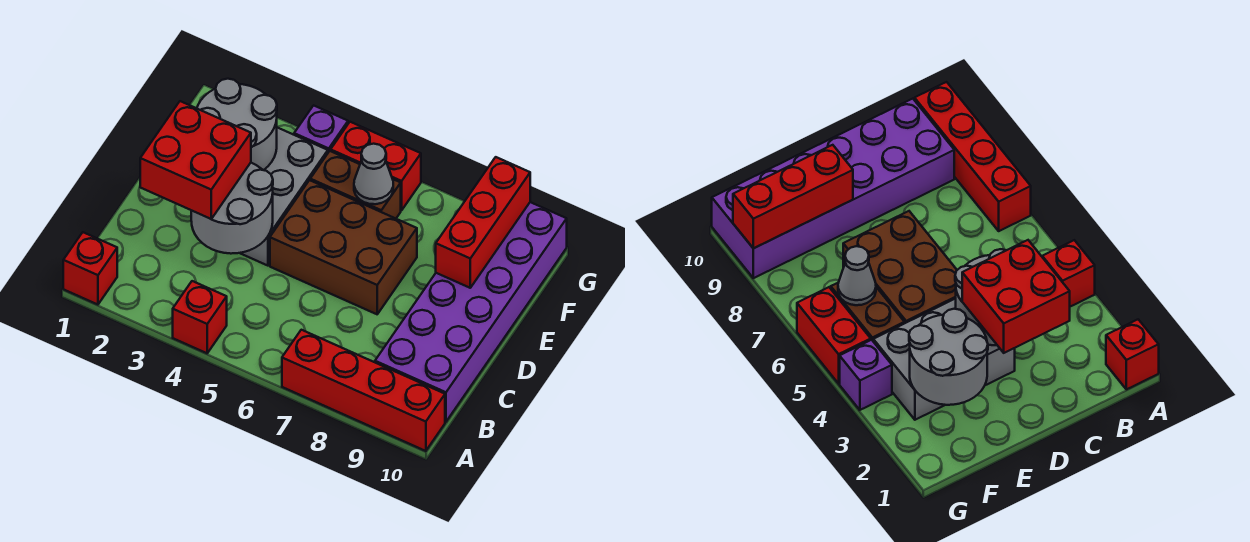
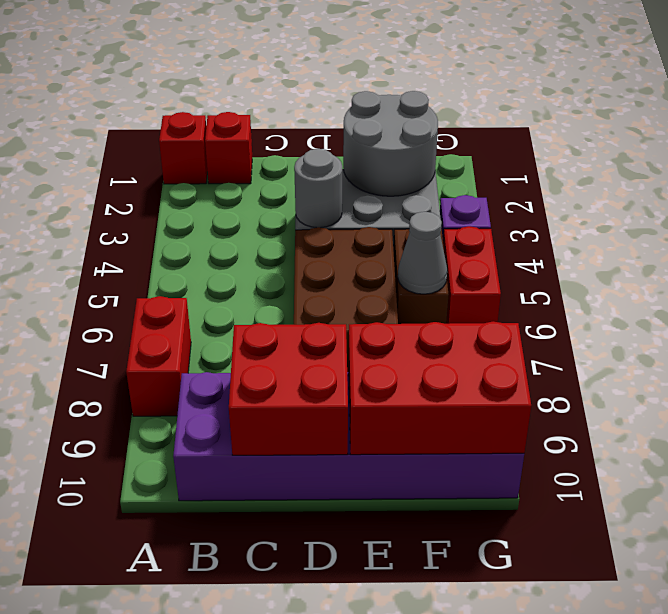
red 1x1 brick [173,281,227,353] -> red 1x1 brick moved to [205,112,252,184]
red 1x4 brick [282,330,445,451] -> red 1x2 brick [126,296,191,416]
red 2x2 brick [140,101,251,219] -> red 2x2 brick moved to [229,323,348,455]
grey 2x2 round brick [191,163,273,254] -> grey 1x1 round brick [294,149,342,228]
red 1x3 brick [436,157,530,288] -> red 2x3 brick [348,321,531,455]

